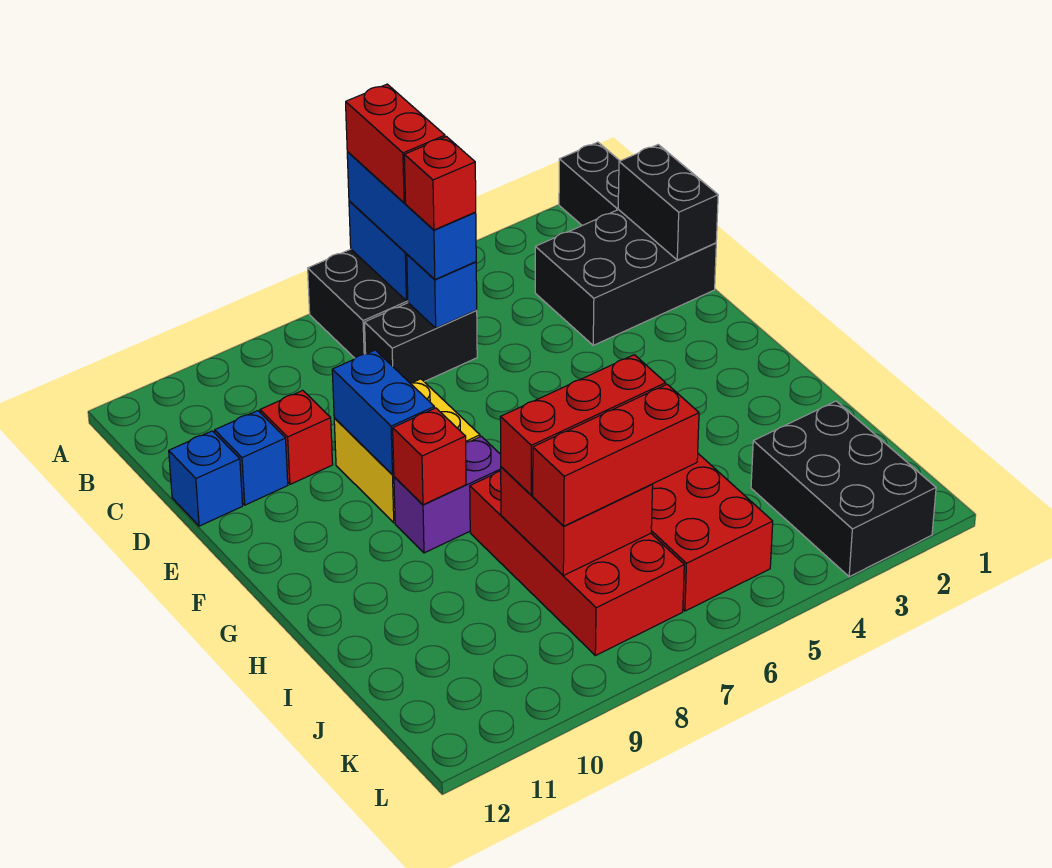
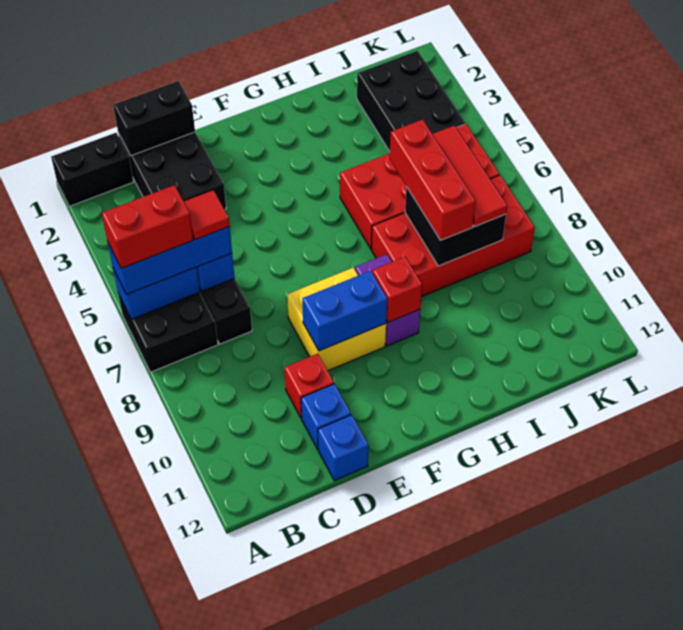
red 1x1 brick [404,137,476,230] -> red 1x1 tile [184,190,230,240]
red 2x2 brick [501,467,653,576] -> black 2x2 brick [405,187,506,266]
black 2x3 brick [751,401,936,577] -> black 2x3 brick turned to [357,51,465,151]
red 1x3 brick [533,384,699,526] -> red 1x3 tile [433,126,507,227]

